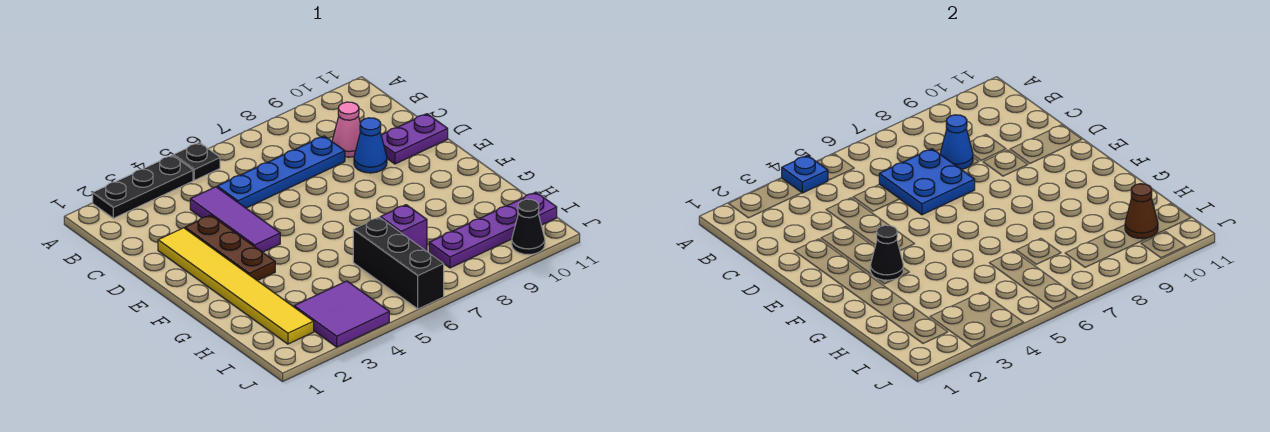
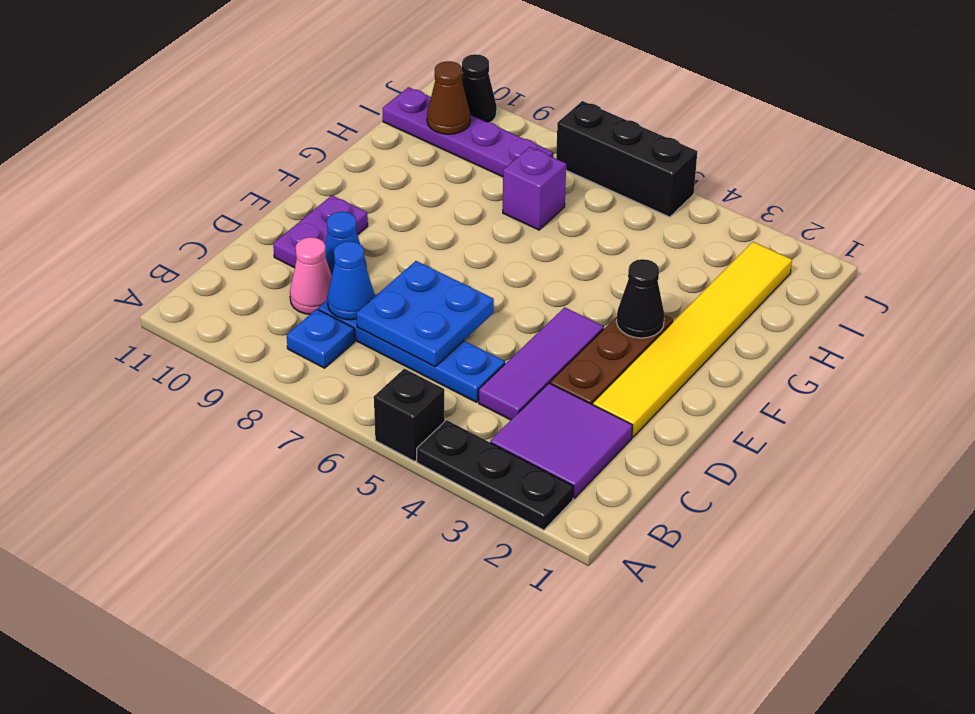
blue 1x1 plate [782,155,828,193] -> blue 1x1 plate moved to [287,309,354,368]
black 1x1 plate [174,143,220,180] -> black 1x1 brick [374,369,445,461]
purple 1x2 plate [381,114,448,164] -> purple 1x2 plate turned to [273,195,368,268]
black 1x3 brick [353,217,444,309] -> black 1x3 brick turned to [556,101,697,217]
purple 2x2 tile [294,281,389,347] -> purple 2x2 tile moved to [490,383,633,498]

